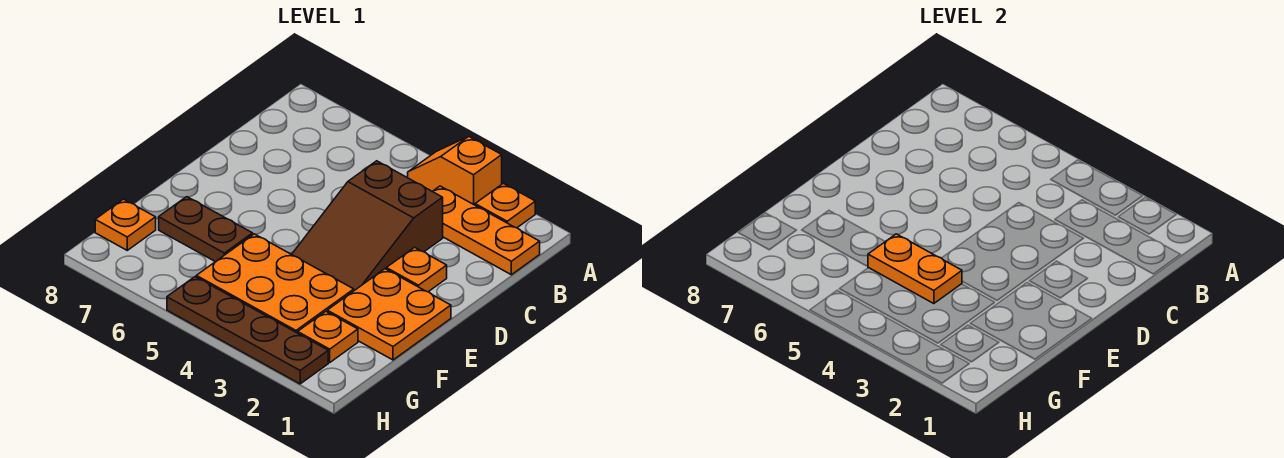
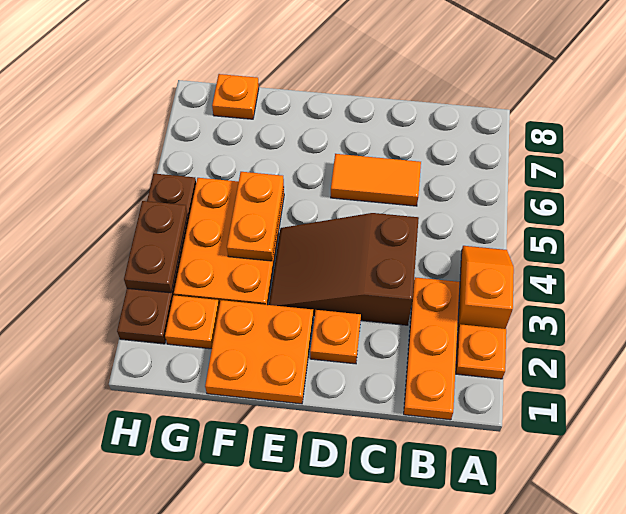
none -> orange 1x2 tile [331,154,421,206]
brown 1x2 plate [159,197,253,262] -> brown 1x2 plate moved to [124,201,187,293]

